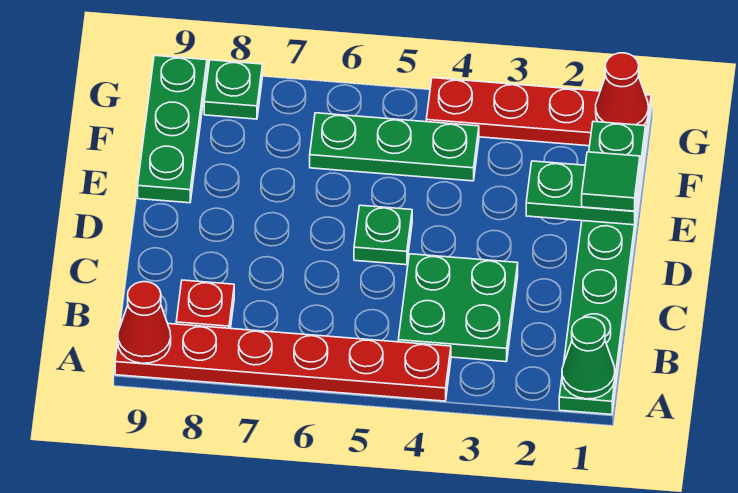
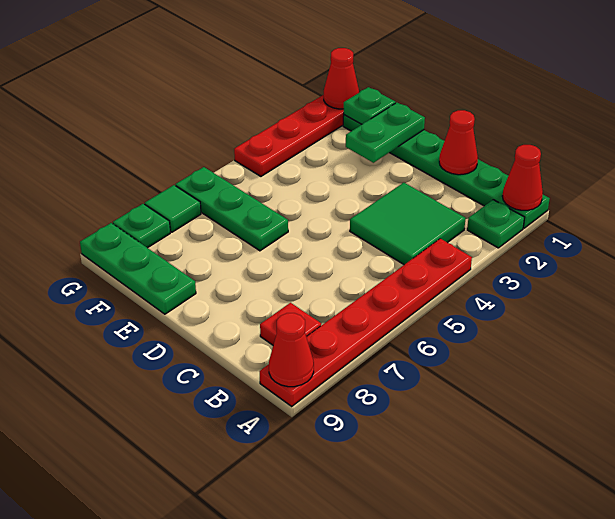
green 1x1 cone [562,317,615,399] -> red 1x1 cone [502,145,543,210]
green 2x2 plate [398,254,518,362] -> green 2x2 tile [350,183,466,265]
none -> red 1x1 cone [439,110,478,175]
green 1x1 plate [354,205,412,265] -> green 1x1 plate moved to [467,200,525,248]
green 1x1 tile [582,152,640,211] -> green 1x1 tile moved to [145,185,201,232]
green 1x3 plate [310,113,479,181] -> green 1x3 plate turned to [175,167,288,251]

